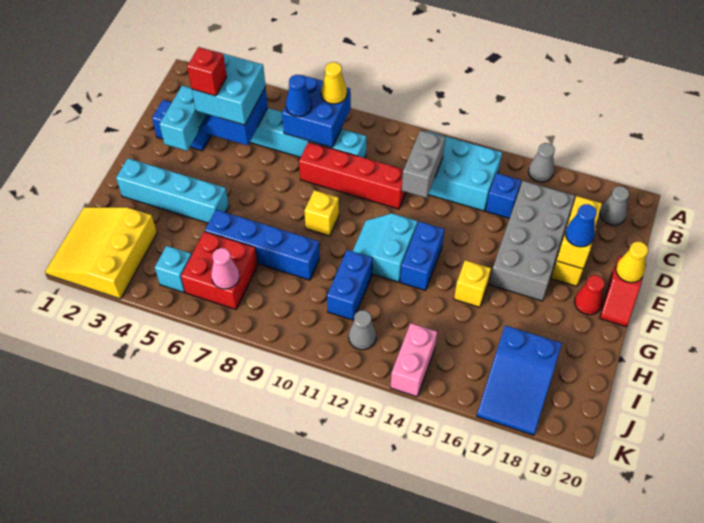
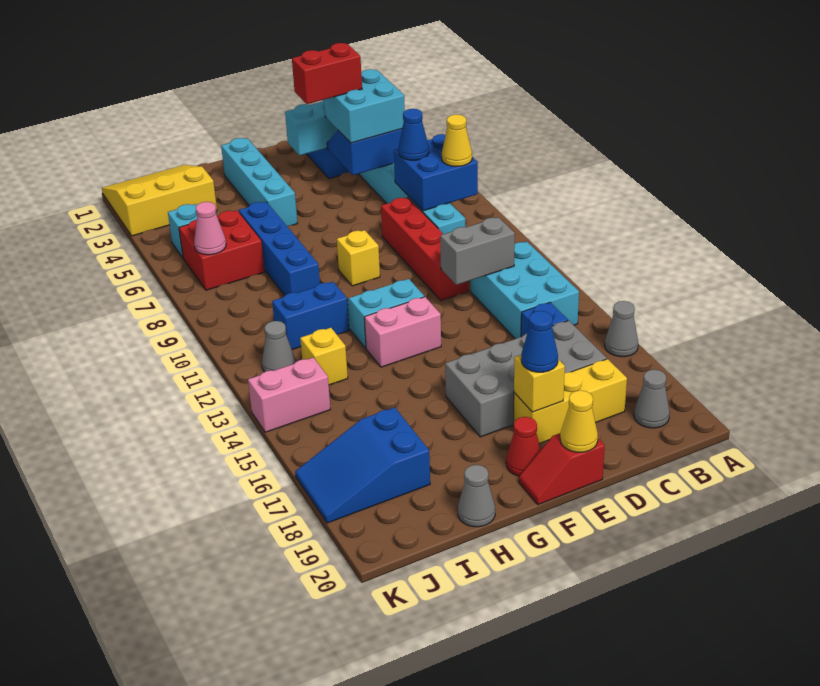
red 1x1 brick [187,47,227,96] -> red 1x2 brick [292,43,362,104]
blue 1x2 brick [400,221,444,290] -> pink 1x2 brick [364,297,441,367]
yellow 1x1 brick [454,260,491,307] -> yellow 1x1 brick moved to [300,328,348,385]
none -> grey 1x1 cone [458,465,495,527]

